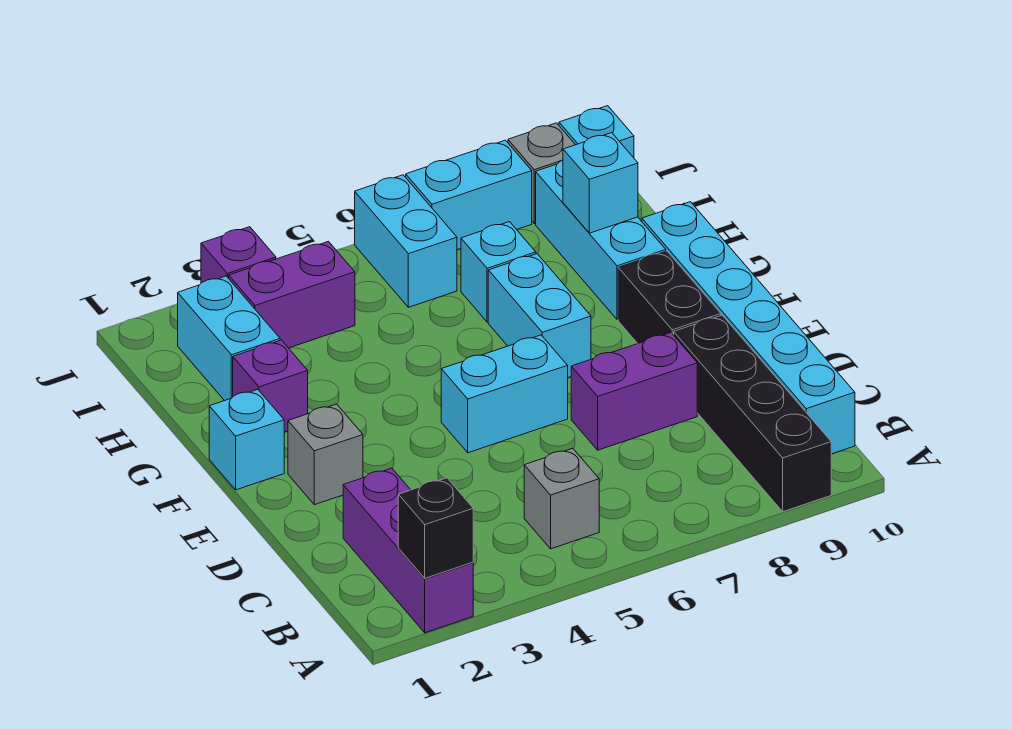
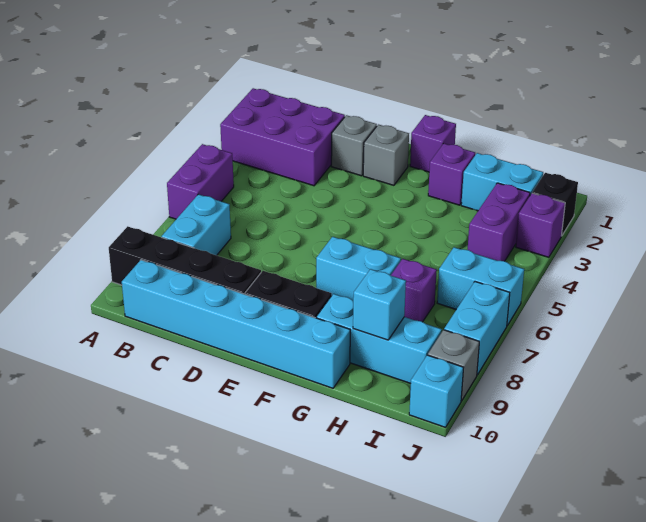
purple 1x3 brick [343,468,473,633] -> purple 2x3 brick [220,88,345,186]
black 1x1 brick [398,478,473,578] -> black 1x1 brick moved to [532,173,578,235]
grey 1x1 brick [524,448,599,549] -> grey 1x1 brick moved to [331,115,377,176]
purple 1x2 brick [571,333,697,450] -> purple 1x2 brick moved to [167,144,234,219]
cyan 1x2 brick [441,335,568,453] -> cyan 1x2 brick moved to [162,194,231,255]
cyan 1x1 brick [209,389,284,490] -> purple 1x1 brick [410,115,456,172]
cyan 1x1 brick [461,222,536,322] -> purple 1x1 brick [391,259,437,322]

